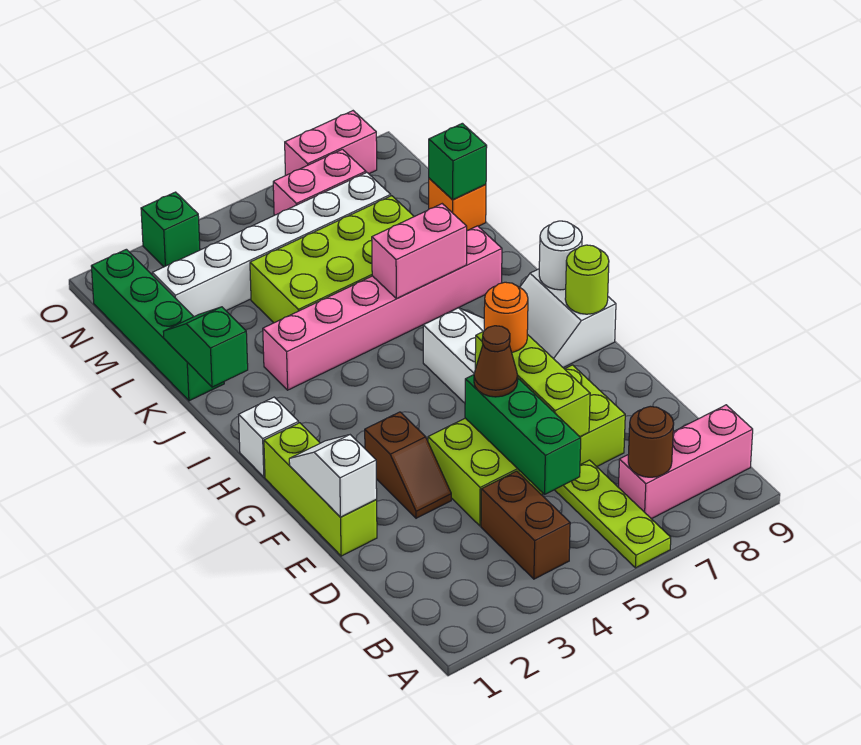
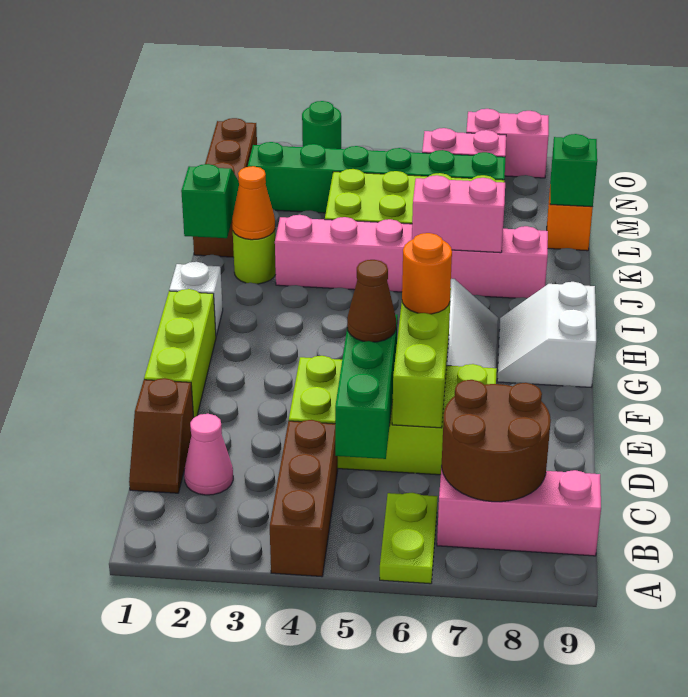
lime 1x3 plate [555,460,671,568] -> lime 1x2 plate [380,493,438,584]
brown 1x2 brick [481,471,570,579] -> brown 1x3 brick [270,420,338,577]
brown 1x1 round brick [628,406,674,477] -> brown 2x2 round brick [442,380,551,502]
none -> pink 1x1 cone [184,414,233,495]
white 1x2 slope [289,435,377,517] -> none
brown 1x2 slope [365,412,451,518] -> brown 1x2 slope moved to [129,378,194,493]
lime 1x1 round brick [565,245,609,314] -> lime 1x1 round brick moved to [233,230,276,284]
white 1x1 round brick [539,221,582,290] -> none
none -> orange 1x1 cone [232,166,275,240]
green 1x4 brick [91,249,224,401] -> brown 1x4 brick [193,118,257,257]
white 1x6 brick [152,173,391,317] -> green 1x6 brick [248,142,505,213]
green 1x1 brick [141,192,200,267] -> green 1x1 round brick [302,101,341,149]

